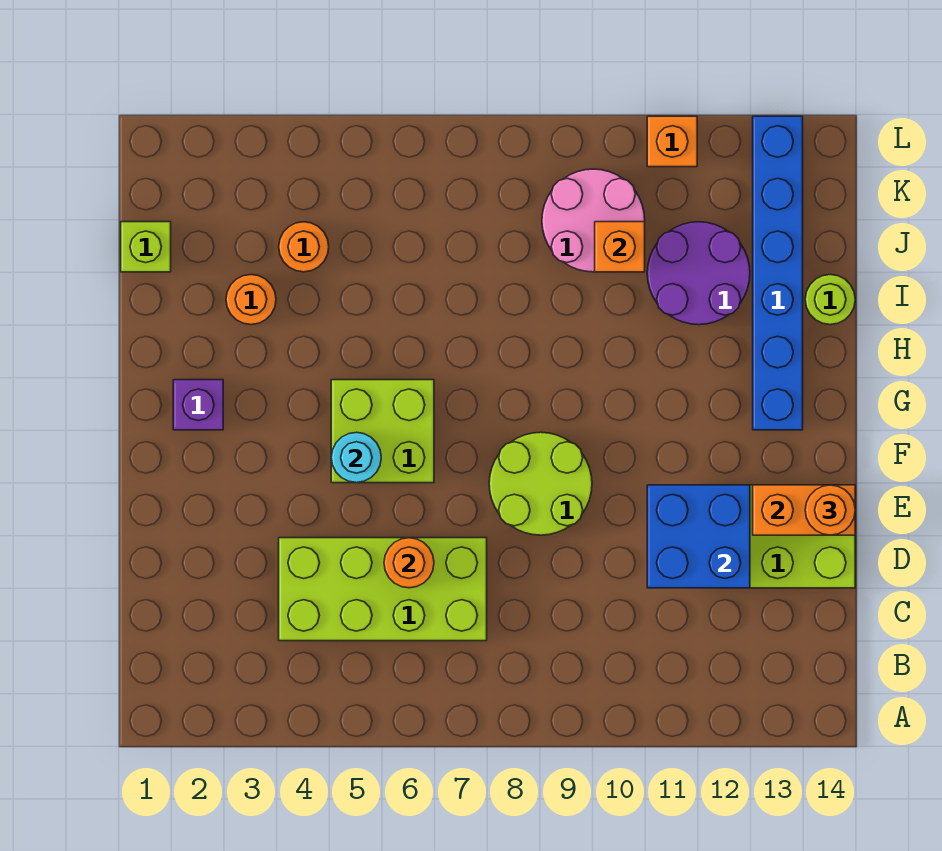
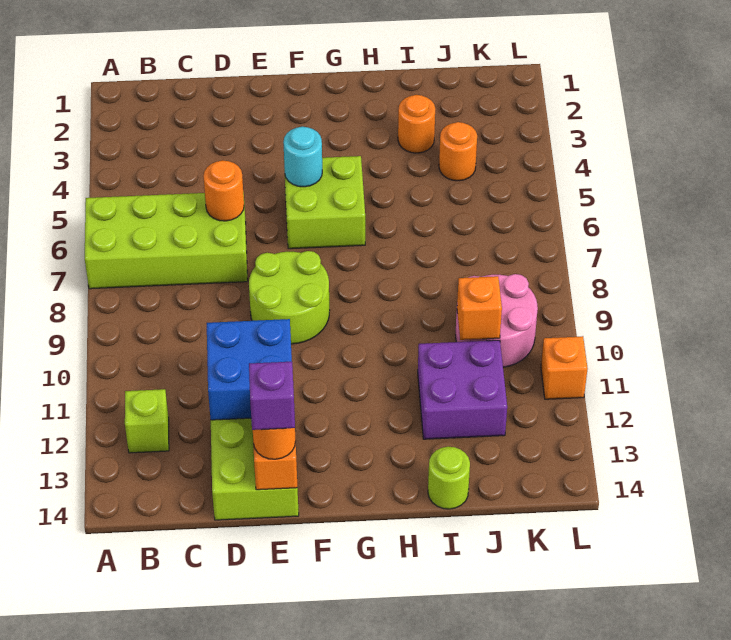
lime 2x4 brick [279,538,487,641] -> lime 2x4 brick turned to [85,192,248,289]
purple 1x1 brick [173,380,223,430] -> purple 1x1 brick moved to [249,362,295,430]
blue 1x6 brick [753,116,803,430] -> none
purple 2x2 round brick [647,222,750,325] -> purple 2x2 brick [418,340,507,439]
lime 1x1 brick [121,222,171,272] -> lime 1x1 brick moved to [125,389,169,453]

